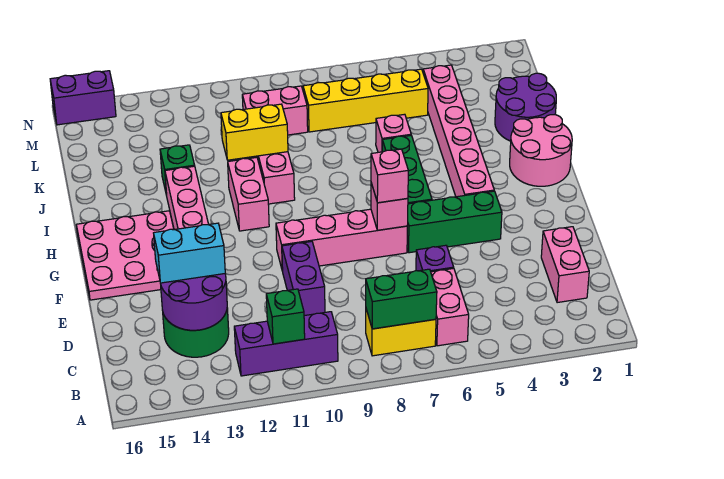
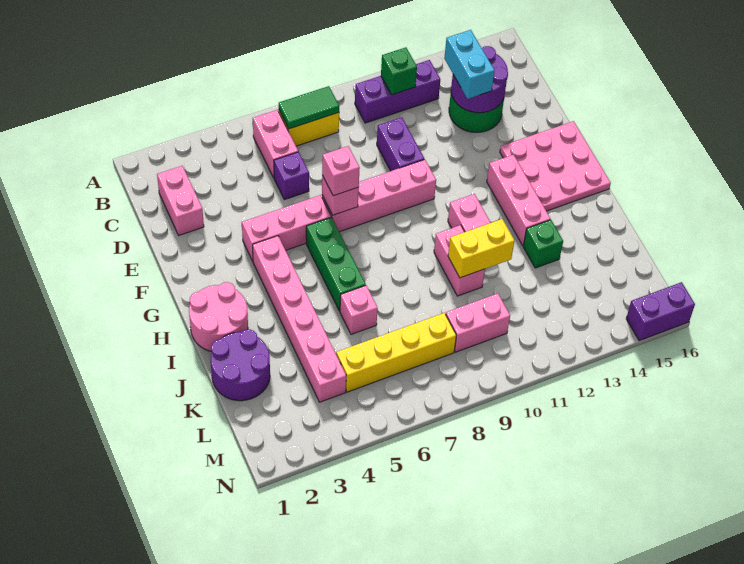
green 1x2 brick [366,269,437,329] -> green 1x2 tile [279,86,339,129]
cyan 1x2 brick [154,223,225,283] -> cyan 1x2 brick turned to [444,30,494,99]
green 1x3 brick [407,191,502,253] -> pink 1x3 brick [242,195,331,261]

